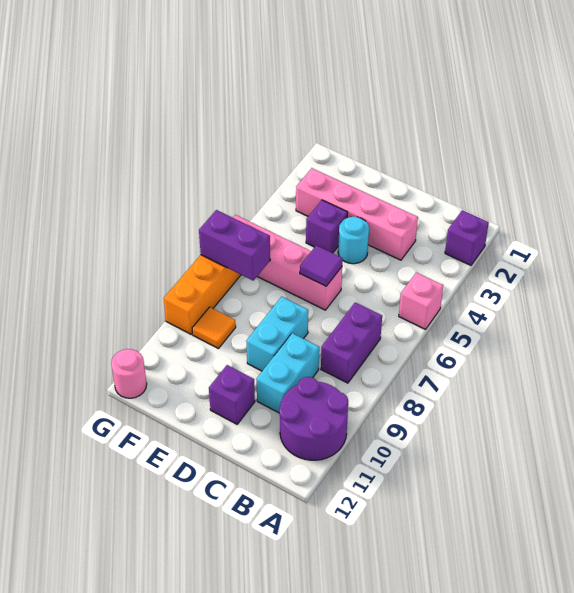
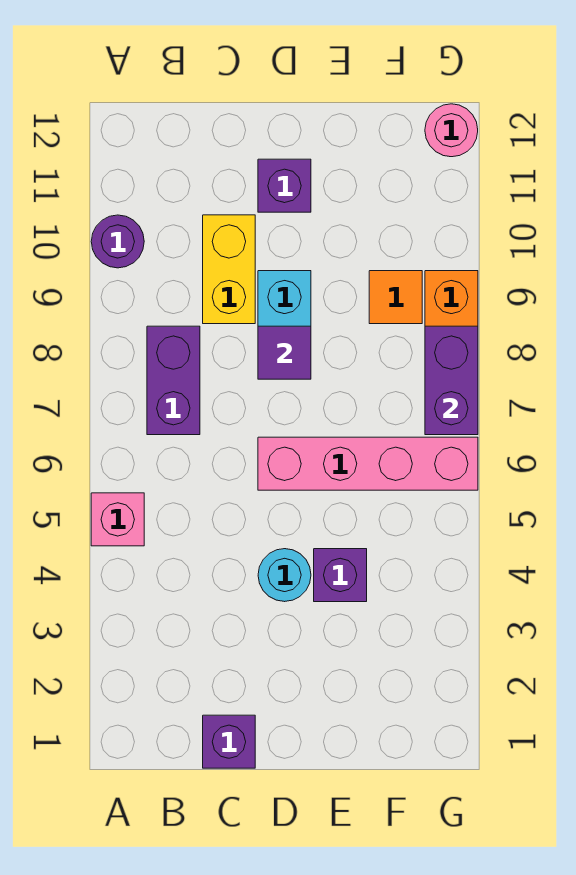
purple 1x1 brick [445,210,489,265] -> purple 1x1 brick moved to [203,715,255,768]
purple 2x2 round brick [279,377,348,460] -> purple 1x1 round brick [91,215,144,268]
pink 1x4 brick [296,168,418,260] -> none
cyan 1x2 brick [256,333,319,413] -> yellow 1x2 brick [203,215,255,324]
purple 1x1 tile [300,245,343,286] -> purple 1x1 tile moved to [258,326,311,379]
purple 1x2 brick [199,210,270,280] -> purple 1x2 brick turned to [425,326,478,435]

